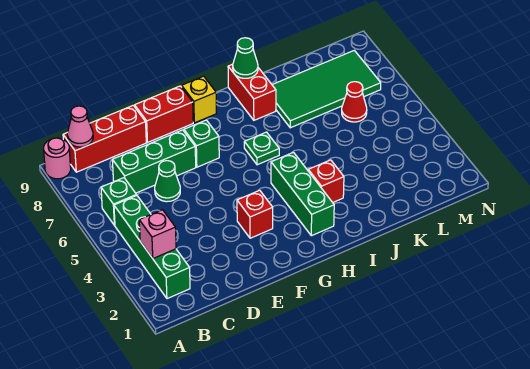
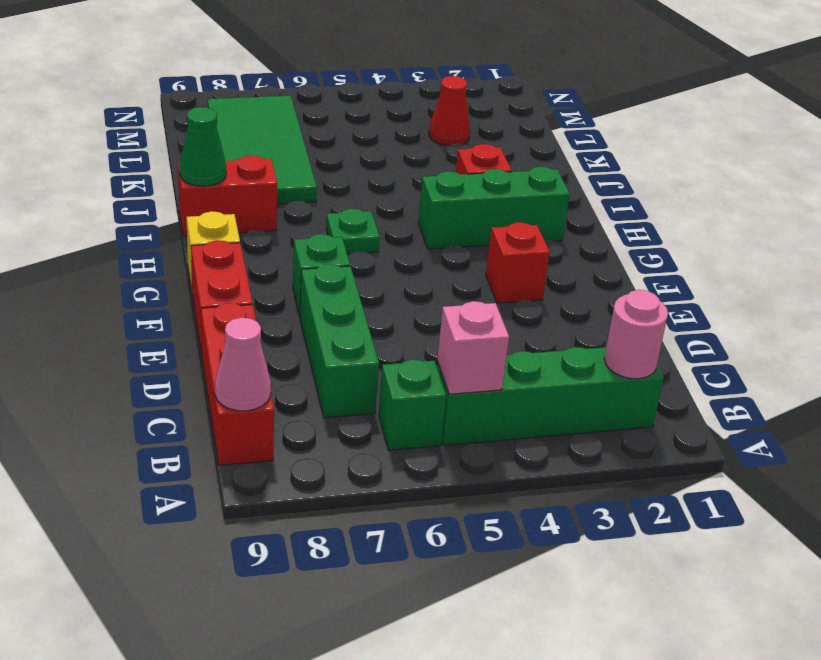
pink 1x1 round brick [44,138,71,179] -> pink 1x1 round brick moved to [604,290,668,379]
pink 1x1 brick [139,210,176,258] -> pink 1x1 brick moved to [437,301,509,394]
green 1x1 cone [155,161,180,202] -> none
red 1x1 cone [342,82,367,122] -> red 1x1 cone moved to [429,76,470,146]

